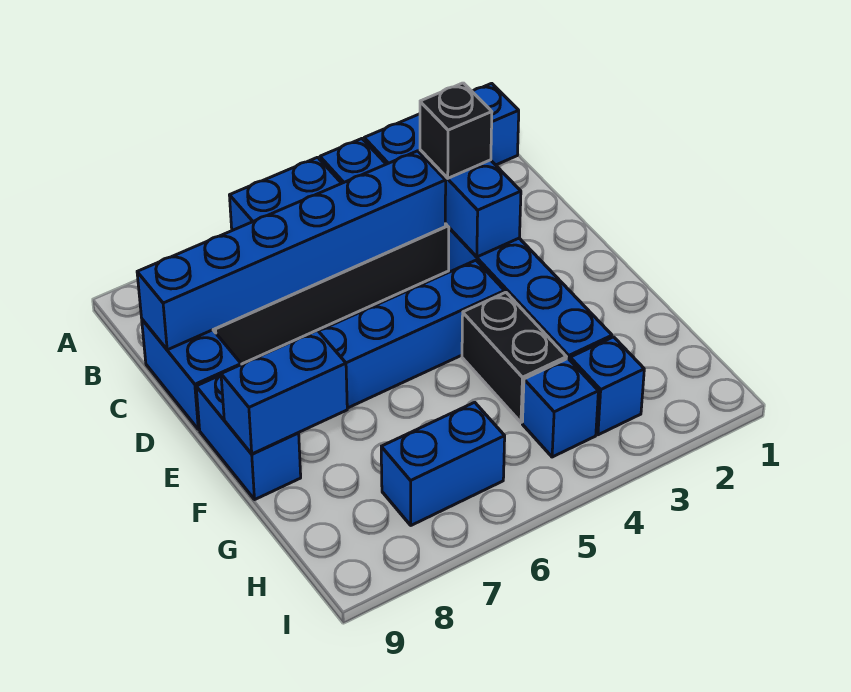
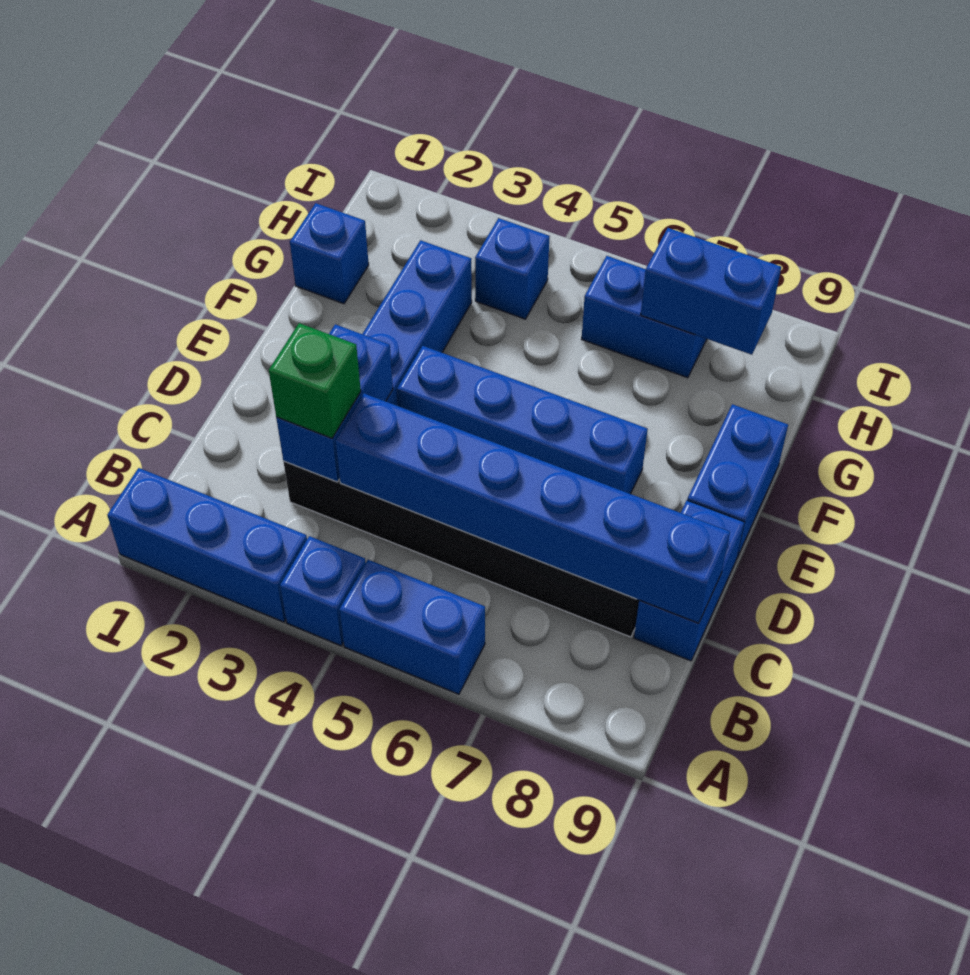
black 1x1 brick [420,83,492,178] -> green 1x1 brick [269,323,361,438]
black 1x2 brick [462,292,566,422] -> none
blue 1x2 brick [221,330,347,454] -> blue 1x2 brick moved to [641,228,781,355]
blue 1x1 brick [570,337,644,435] -> blue 1x1 brick moved to [290,203,369,304]

